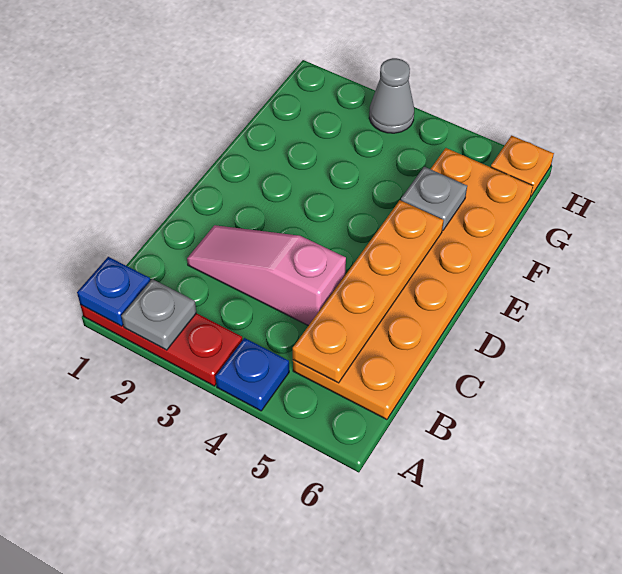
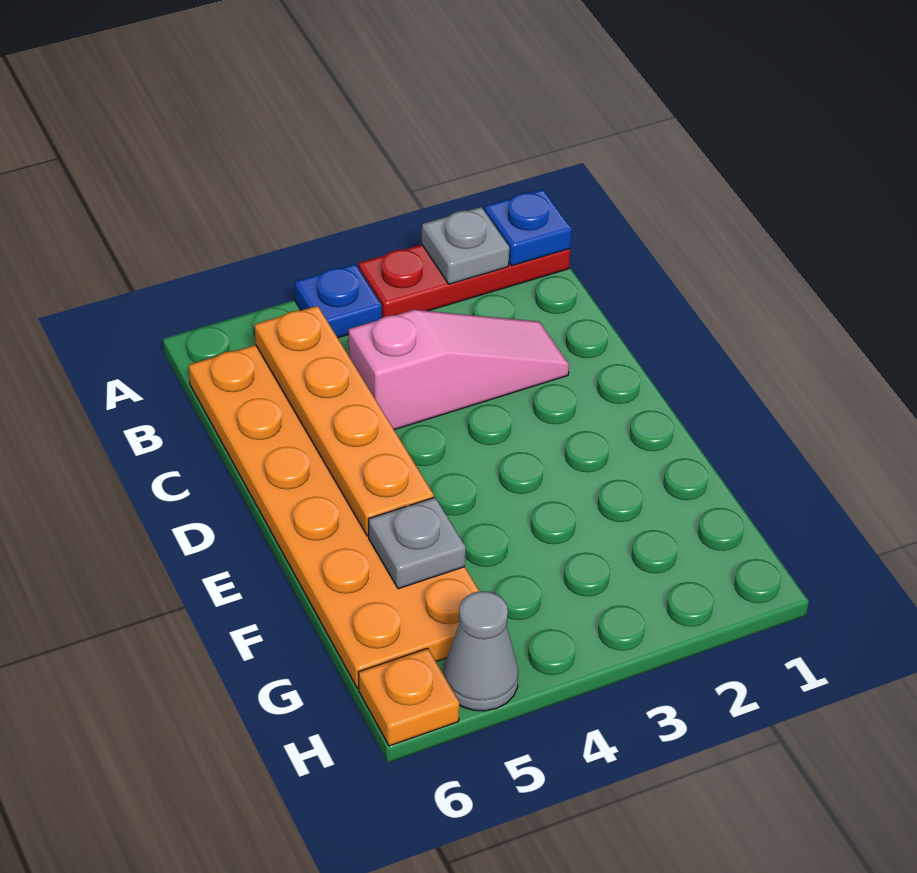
grey 1x1 cone [369,58,414,133] -> grey 1x1 cone moved to [444,591,518,711]

